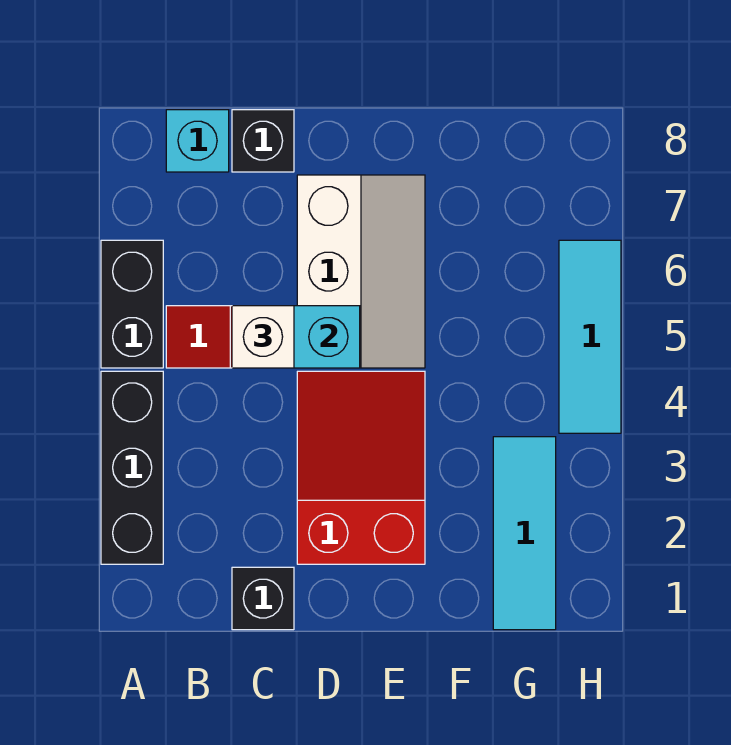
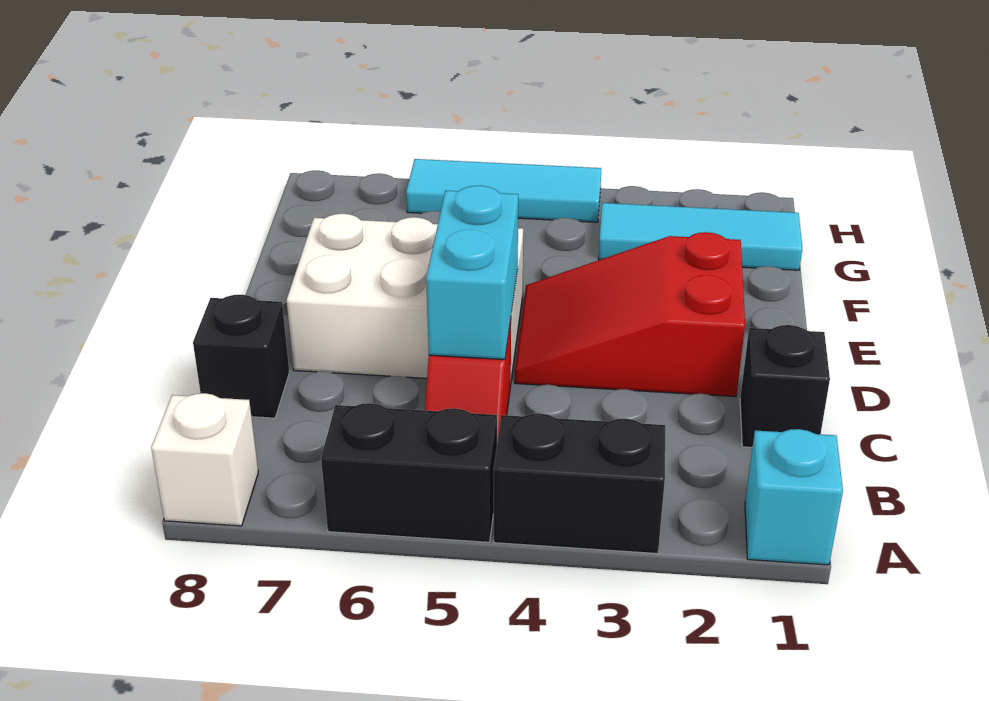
black 1x3 brick [101,371,163,564] -> black 1x2 brick [494,414,665,554]
cyan 1x1 brick [166,110,229,172] -> cyan 1x1 brick moved to [745,429,843,565]
white 1x1 brick [232,306,294,368] -> white 1x1 brick moved to [151,393,258,526]
white 2x3 slope [297,175,425,368] -> white 2x3 brick [287,214,523,379]

